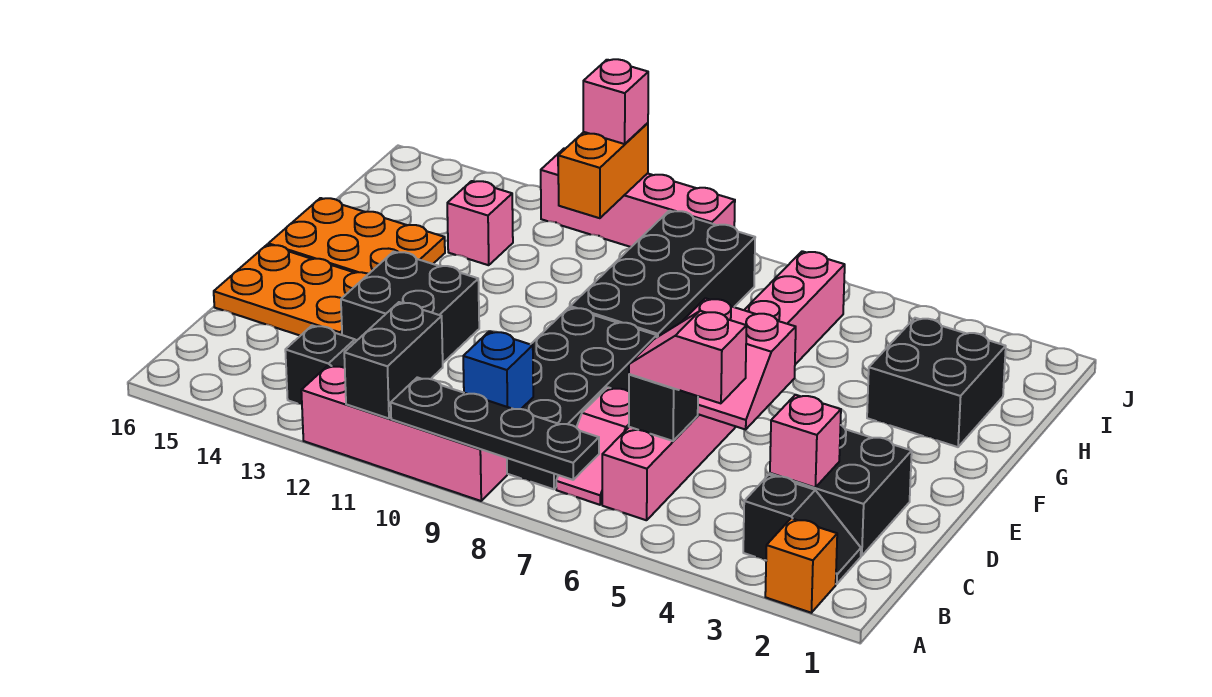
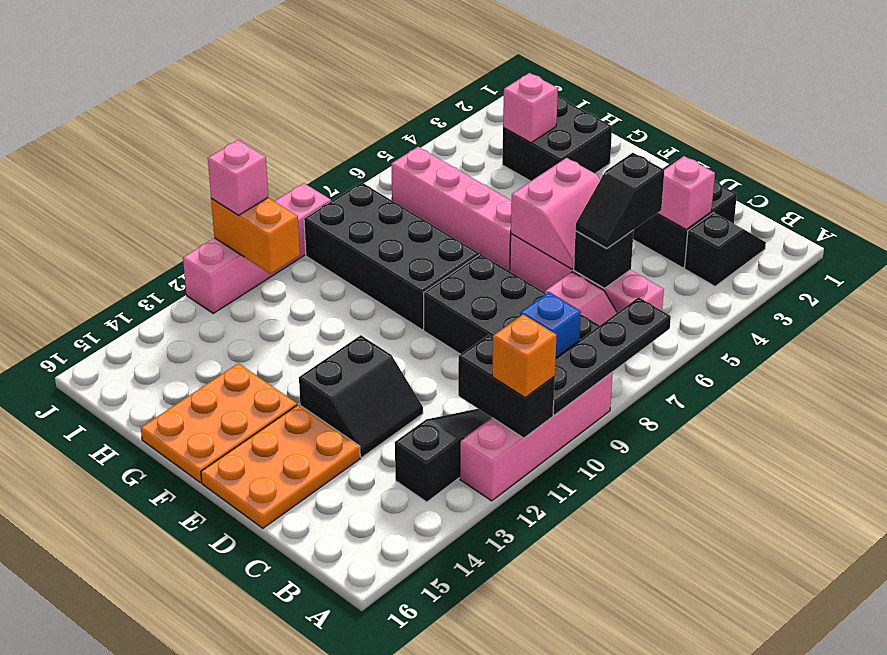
orange 1x1 brick [765,518,837,613] -> orange 1x1 brick moved to [492,314,557,398]
pink 1x2 slope [629,311,746,403] -> black 1x2 slope [576,153,664,248]
black 2x2 brick [341,252,479,363] -> black 2x2 slope [299,335,423,457]
pink 1x1 brick [447,181,513,265] -> pink 1x1 brick moved to [503,73,558,143]

